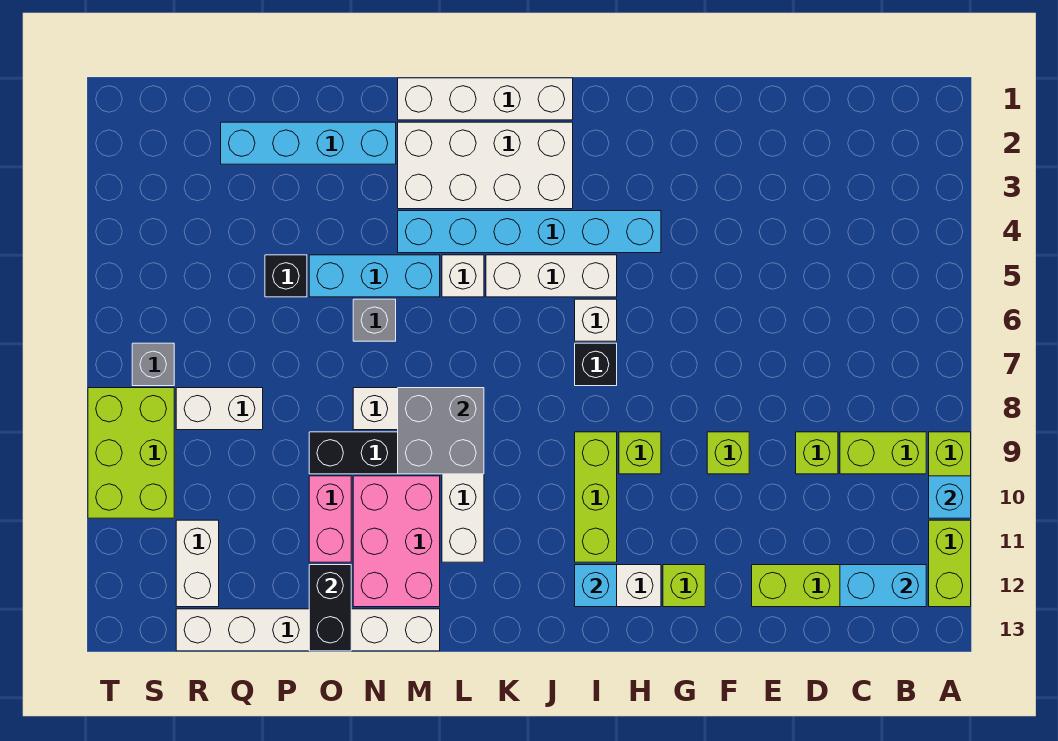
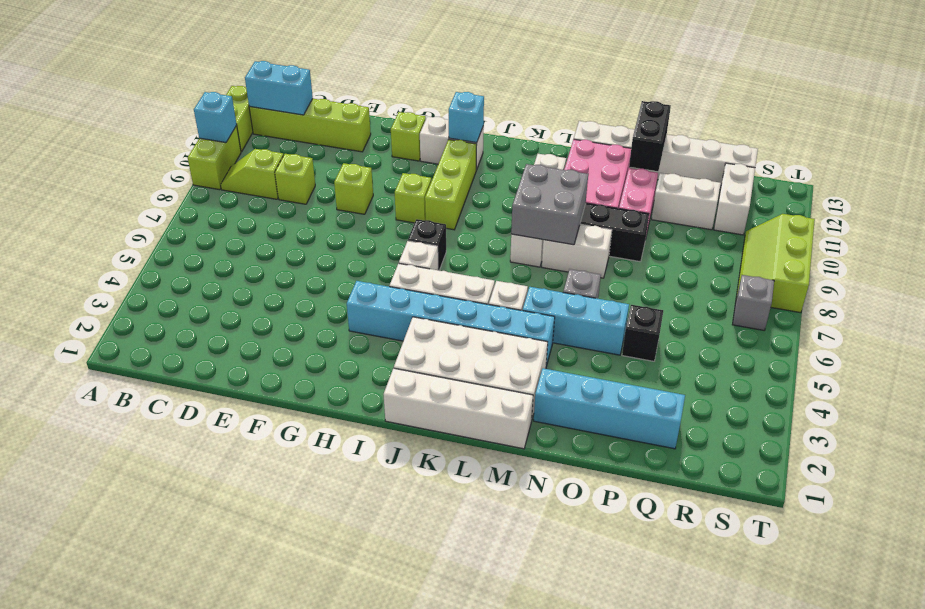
lime 1x2 brick [840,432,926,474] -> lime 1x2 slope [221,149,284,199]
white 1x2 brick [176,388,263,430] -> white 1x2 brick moved to [652,173,721,230]
lime 2x3 brick [88,388,174,518] -> lime 2x3 slope [736,214,815,313]

